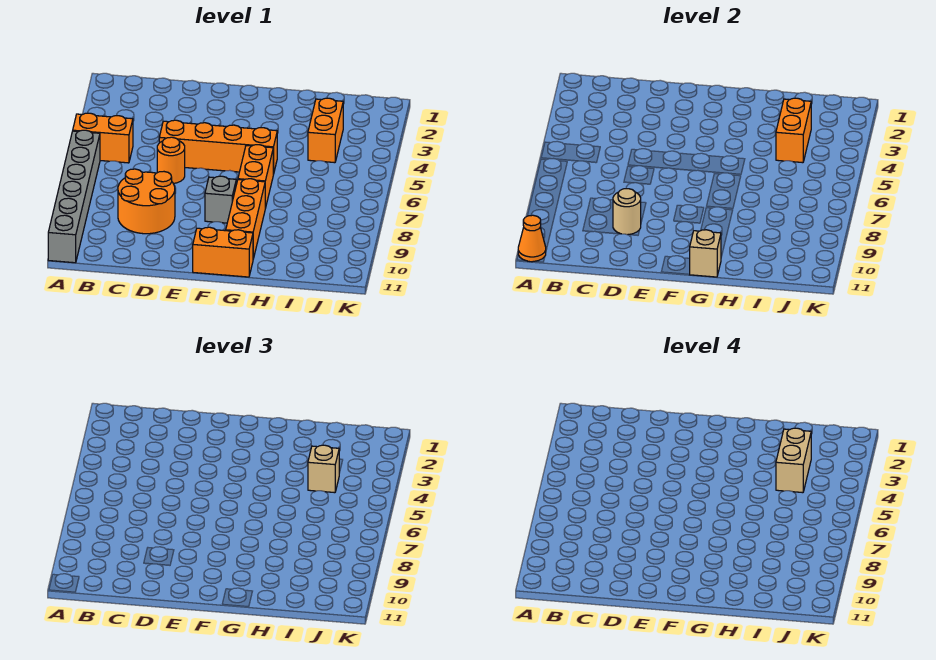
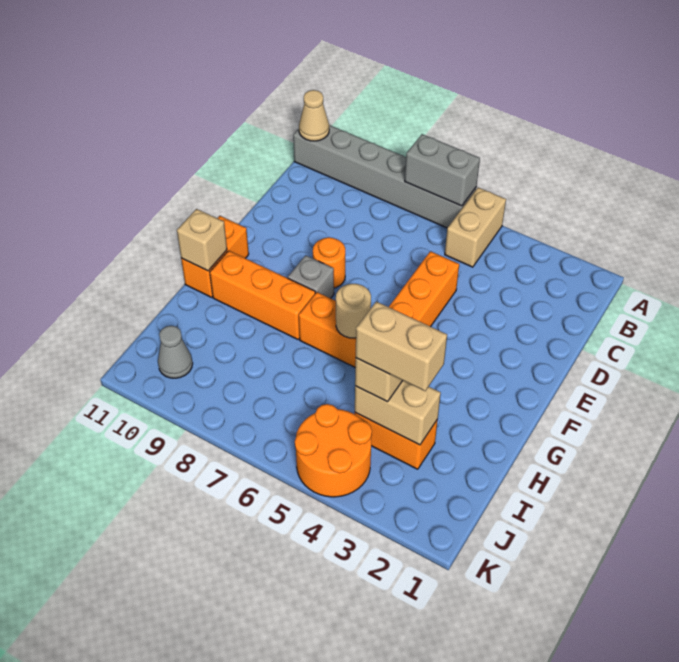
orange 1x2 brick [73,113,133,163] -> tan 1x2 brick [445,187,506,267]
none -> grey 1x2 brick [405,134,480,206]
orange 1x1 cone [518,215,546,262] -> tan 1x1 cone [299,90,329,141]
orange 2x2 round brick [118,169,175,234] -> orange 2x2 round brick moved to [295,404,372,497]
orange 1x1 round brick [157,137,185,184] -> orange 1x1 round brick moved to [313,237,345,288]
tan 1x1 round brick [613,189,641,235] -> tan 1x1 round brick moved to [336,284,371,338]
orange 1x2 brick [776,98,811,163] -> tan 1x2 brick [355,381,441,445]
none -> grey 1x1 cone [158,326,193,378]

